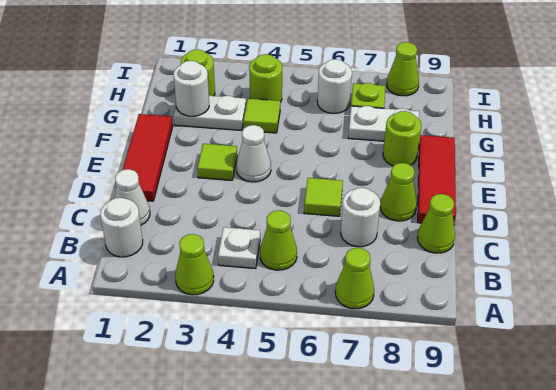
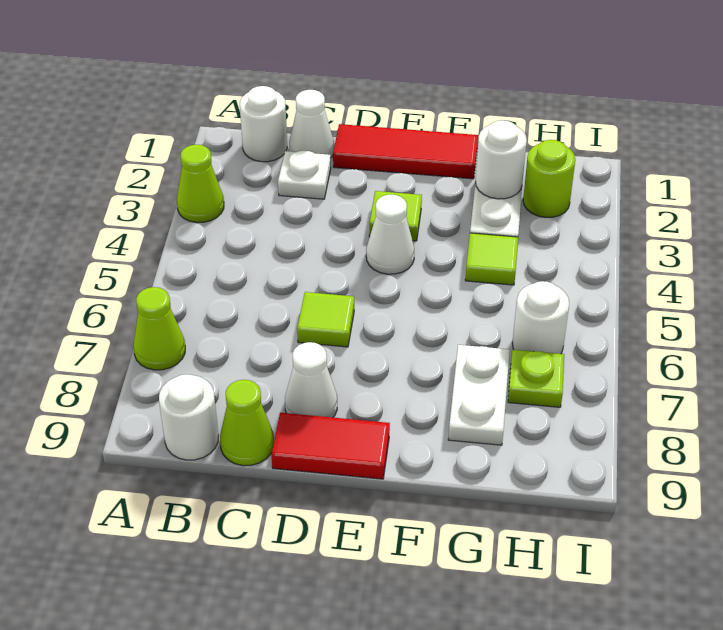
white 1x1 plate [218,227,260,268] -> white 1x1 plate moved to [278,151,331,199]
lime 1x1 cone [260,210,297,270] -> none
white 1x1 round brick [341,188,380,247] -> white 1x1 round brick moved to [159,374,218,460]
lime 1x1 cone [380,163,417,221] -> white 1x1 cone [285,342,337,417]
red 1x3 tile [418,135,456,223] -> red 1x2 tile [272,413,390,479]
lime 1x1 round brick [383,111,422,166] -> none
lime 1x1 round brick [249,54,282,102] -> none
lime 1x1 cone [387,42,419,96] -> none

